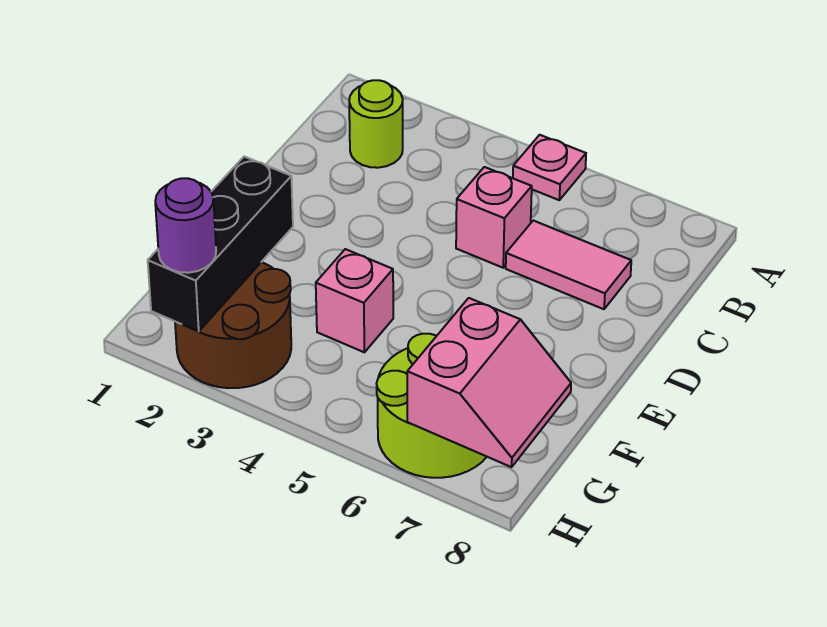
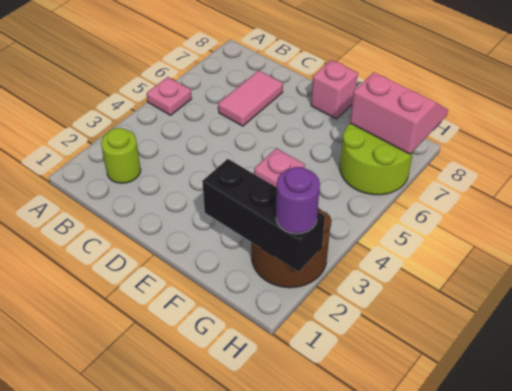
pink 1x1 brick [456,167,532,268] -> pink 1x1 brick moved to [311,60,358,119]

